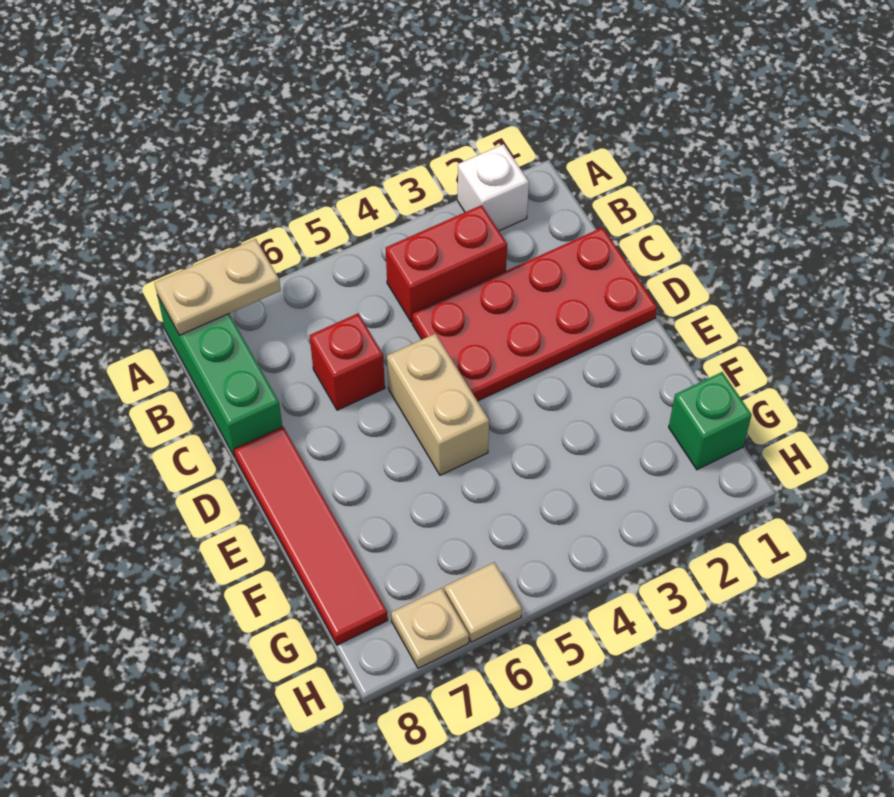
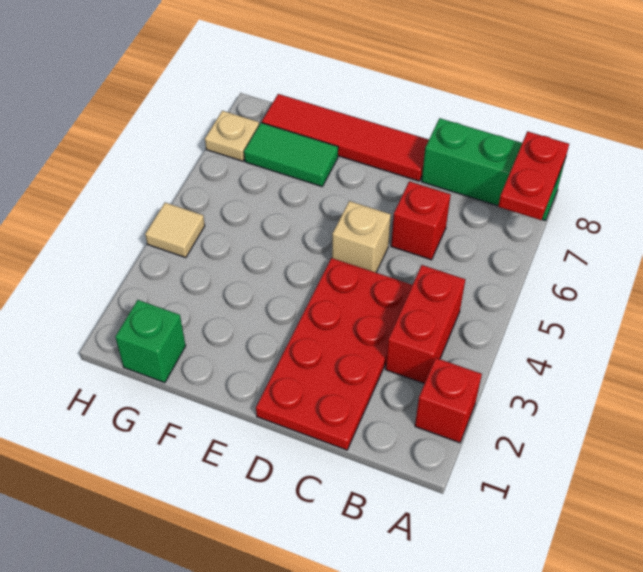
white 1x1 brick [458,144,529,231] -> red 1x1 brick [415,358,482,443]
tan 1x2 plate [155,239,281,335] -> red 1x2 plate [498,131,569,220]
tan 1x2 brick [387,334,489,475] -> tan 1x1 brick [332,201,391,272]
none -> green 1x2 tile [244,123,338,187]
tan 1x1 tile [444,562,522,642] -> tan 1x1 tile moved to [145,203,205,258]

